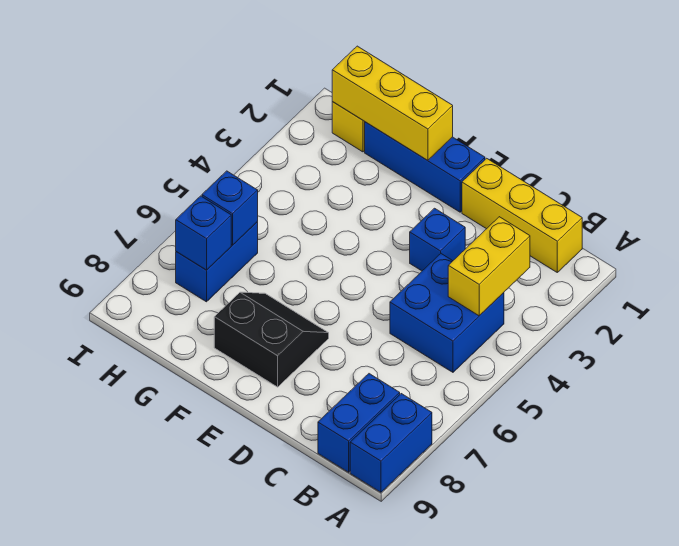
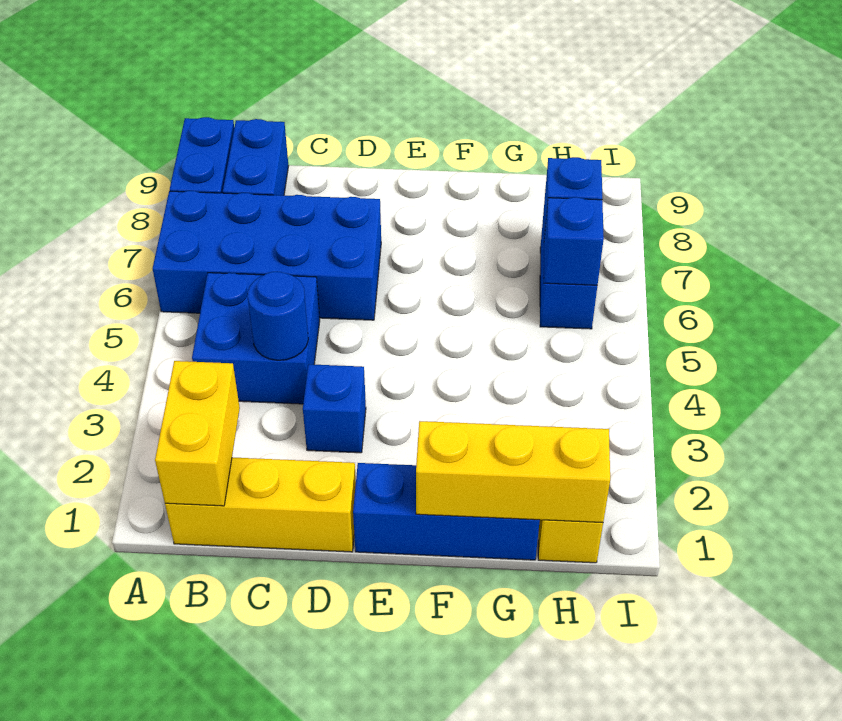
none -> blue 2x4 brick [153,191,381,320]
yellow 1x2 brick [448,217,530,316] -> yellow 1x2 brick moved to [155,361,240,506]
none -> blue 1x1 round brick [248,272,308,360]
black 2x2 slope [214,292,329,387] -> none

